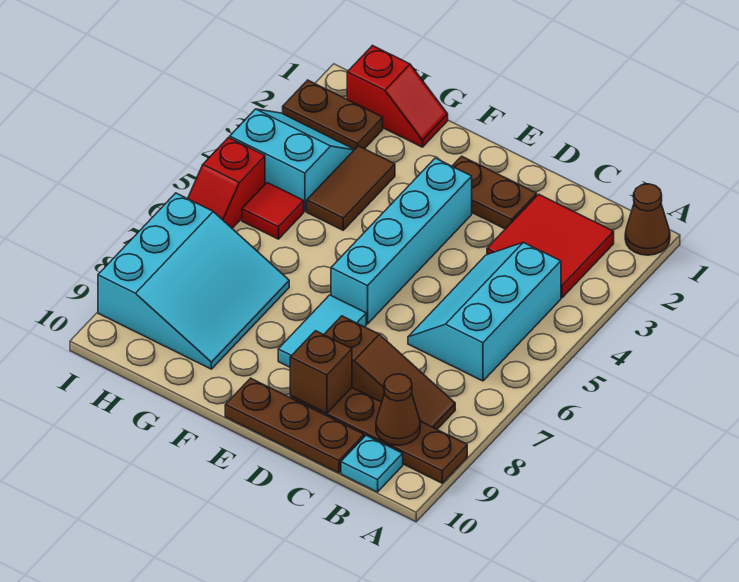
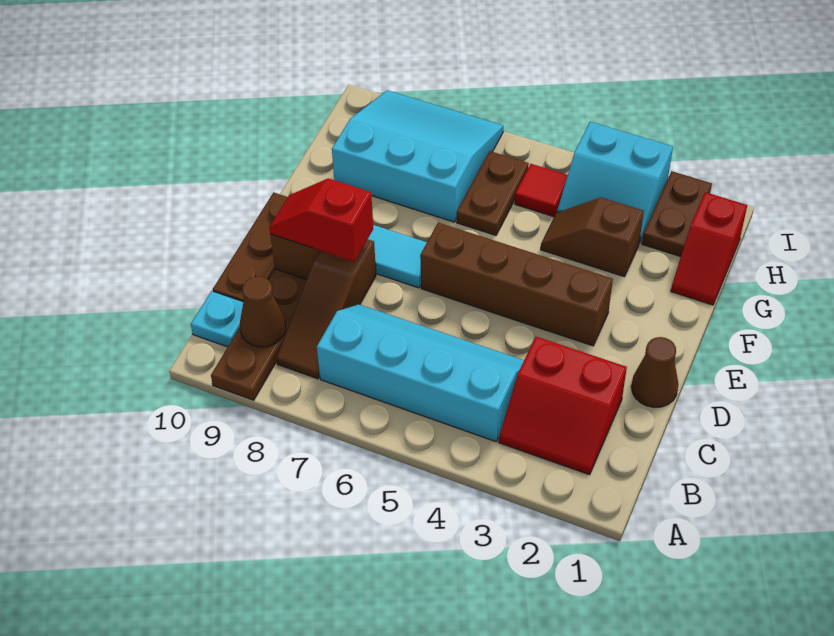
brown 1x1 cone [625,184,670,255] -> brown 1x1 cone moved to [631,337,679,408]
red 2x2 tile [487,194,614,298] -> red 2x2 slope [499,337,627,475]
cyan 2x3 slope [408,242,561,381] -> cyan 2x4 slope [317,304,524,442]
brown 1x2 plate [452,156,537,229] -> brown 1x2 plate moved to [457,151,529,235]
cyan 1x4 brick [331,158,472,324] -> brown 1x4 brick [420,223,613,346]
brown 1x2 tile [307,146,395,230] -> brown 1x2 slope [541,197,644,277]
cyan 3x3 slope [98,193,289,369] -> cyan 3x3 slope turned to [332,90,504,222]
cyan 2x2 slope [230,109,355,211] -> cyan 2x2 slope turned to [557,122,673,243]
red 1x2 slope [188,138,265,228] -> red 1x2 slope moved to [269,178,373,262]

